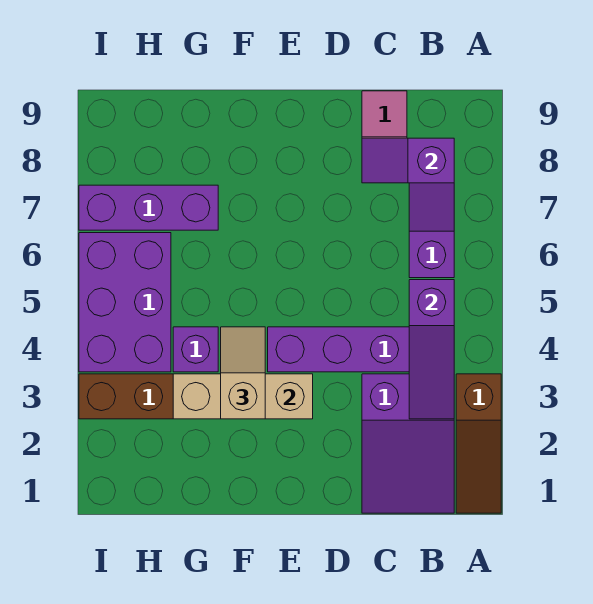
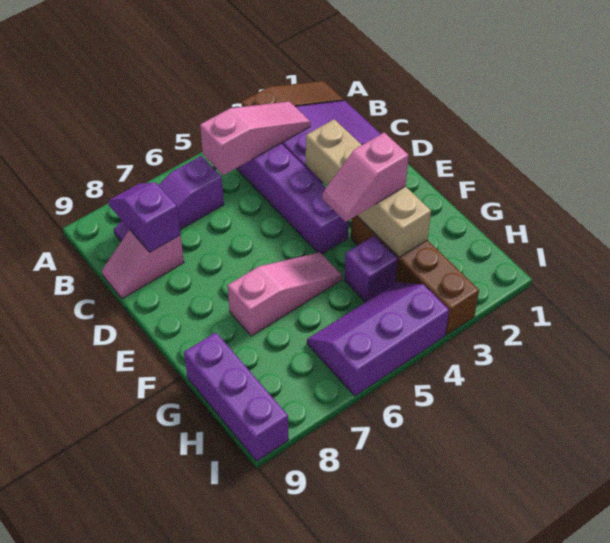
purple 1x3 slope [409,280,454,419] -> pink 1x3 slope [200,101,310,175]
purple 1x2 slope [362,138,454,183] -> purple 1x2 slope turned to [108,182,180,252]
tan 1x3 brick [173,374,313,419] -> tan 1x4 brick [306,119,431,257]
tan 1x2 slope [221,327,265,419] -> pink 1x2 slope [322,133,409,222]
none -> pink 1x3 slope [228,252,342,336]
purple 1x3 brick [79,185,218,230] -> purple 1x3 brick moved to [184,333,289,461]
purple 2x3 brick [79,233,171,372] -> purple 2x3 slope [307,282,449,396]

